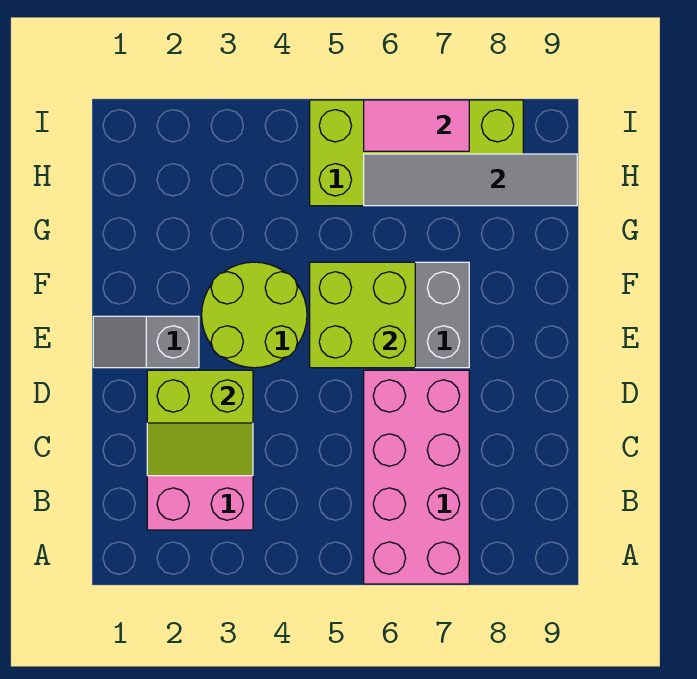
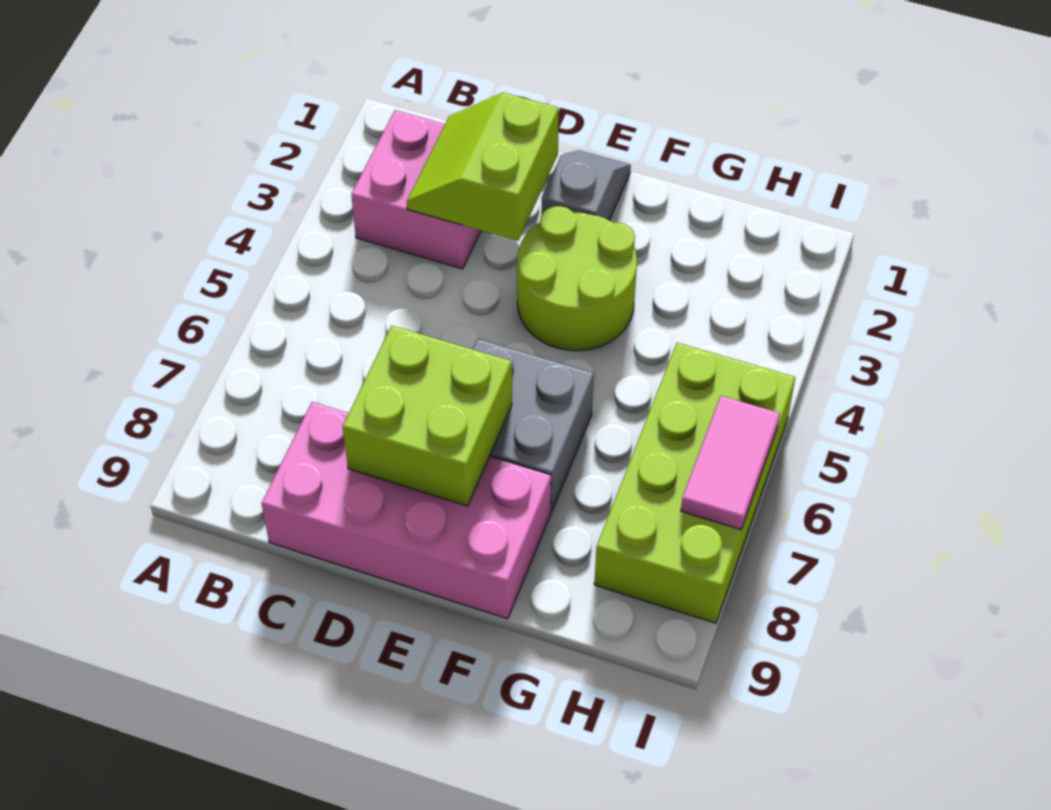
pink 2x4 brick [364,370,469,584] -> pink 2x4 brick moved to [262,402,551,619]
lime 2x2 brick [310,262,415,368] -> lime 2x2 brick moved to [343,326,512,506]
grey 1x4 tile [364,154,577,206] -> none

